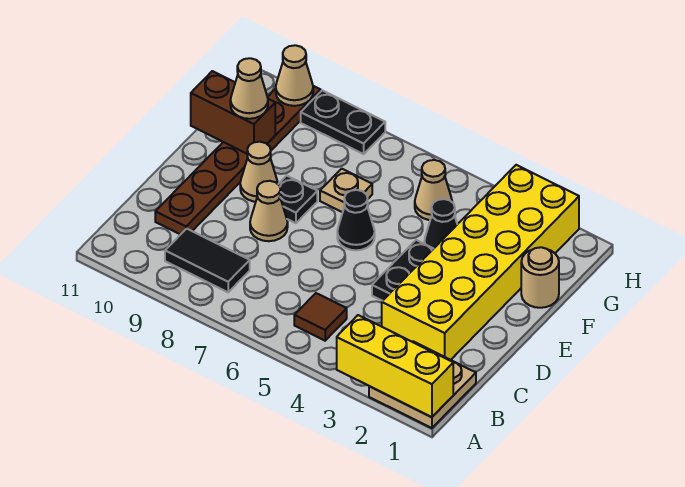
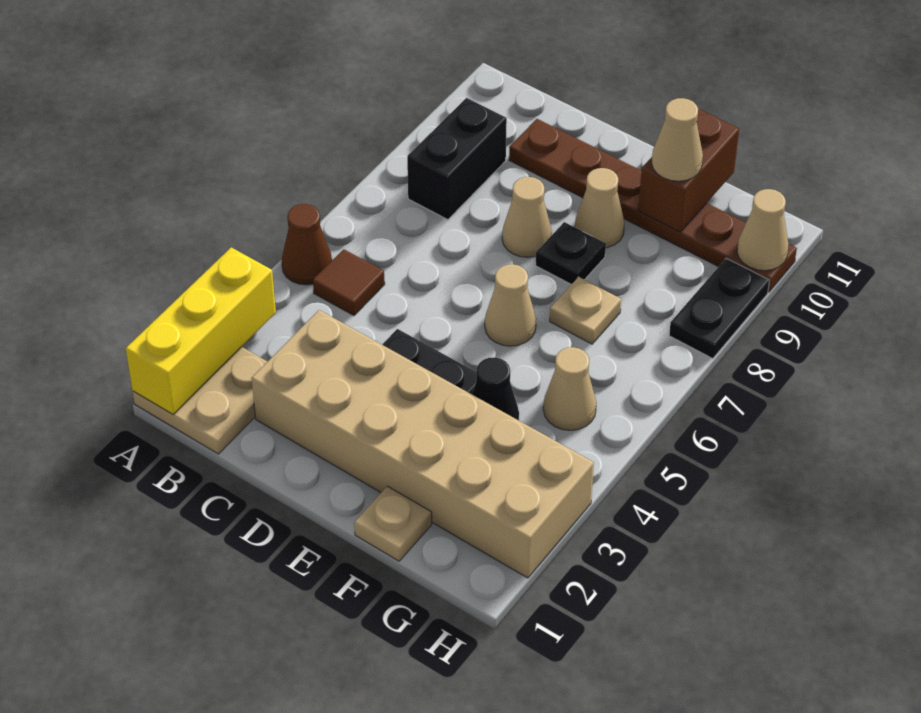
none -> brown 1x1 cone [282,204,332,285]
black 1x2 tile [165,229,250,292] -> black 1x2 brick [407,98,507,220]
yellow 2x6 brick [382,165,579,360] -> tan 2x6 brick [251,310,594,578]
black 1x1 cone [337,190,375,250] -> tan 1x1 cone [485,264,536,346]
tan 1x1 round brick [521,247,559,308] -> tan 1x1 plate [354,486,432,561]

